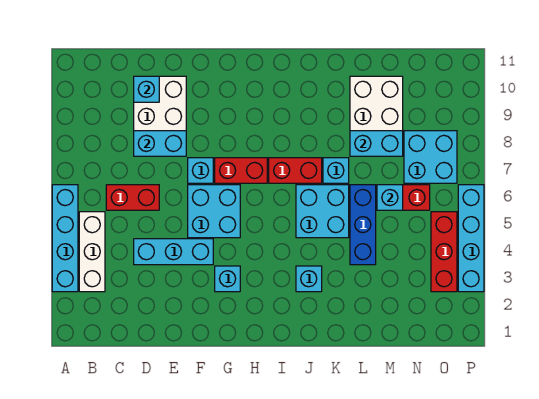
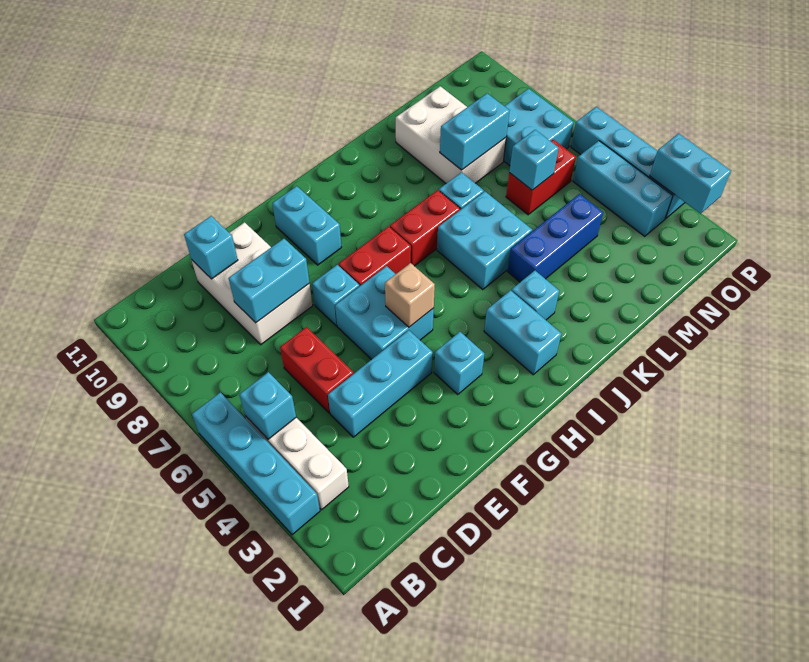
none -> cyan 1x1 brick [239,372,296,439]
red 1x2 brick [106,185,159,210] -> red 1x2 brick turned to [280,327,353,413]
none -> tan 1x1 brick [385,263,435,327]
none -> cyan 1x2 brick [272,186,342,265]
none -> cyan 1x2 brick [484,290,561,375]
blue 1x3 brick [350,185,376,265] -> blue 1x3 brick turned to [508,194,603,282]
red 1x3 brick [431,212,457,292] -> cyan 1x3 brick [573,141,673,236]
none -> cyan 1x2 brick [650,134,731,214]

